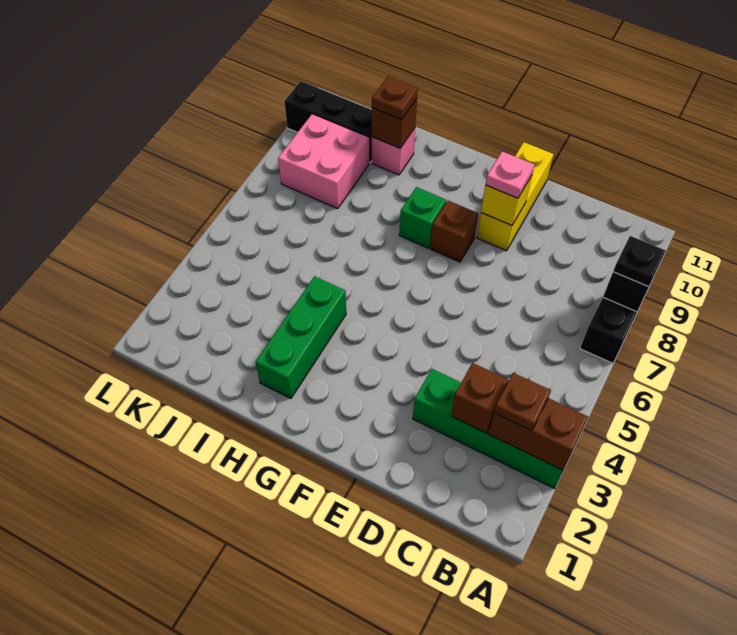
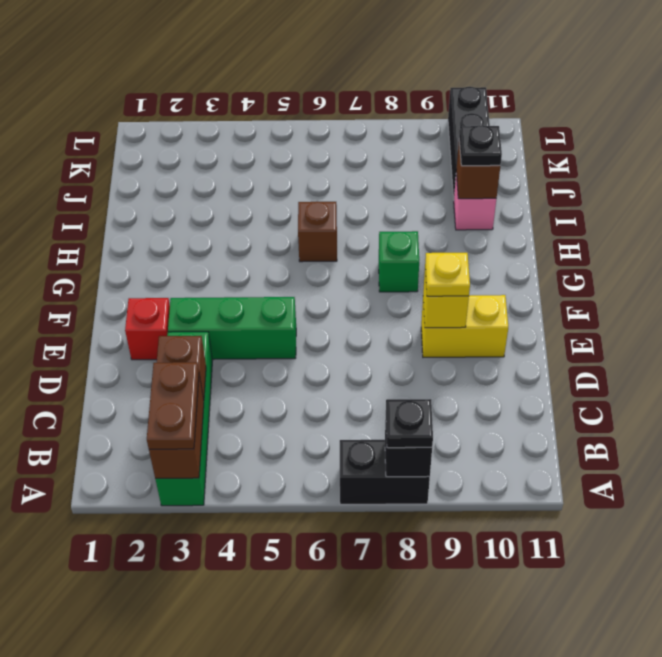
brown 1x1 plate [494,373,551,431] -> brown 1x2 plate [147,362,199,449]
none -> red 1x1 brick [125,298,170,360]
yellow 1x3 brick [477,142,554,251] -> yellow 1x2 brick [421,295,508,357]
pink 1x1 plate [485,152,534,198] -> yellow 1x1 plate [425,253,470,296]
brown 1x1 brick [430,201,478,262] -> brown 1x1 brick moved to [298,201,337,262]
green 1x3 brick [256,276,346,398] -> green 1x3 brick moved to [168,297,296,359]
brown 1x1 plate [372,76,418,120] -> black 1x1 plate [459,125,502,166]
pink 2x2 brick [278,114,369,208] -> none

